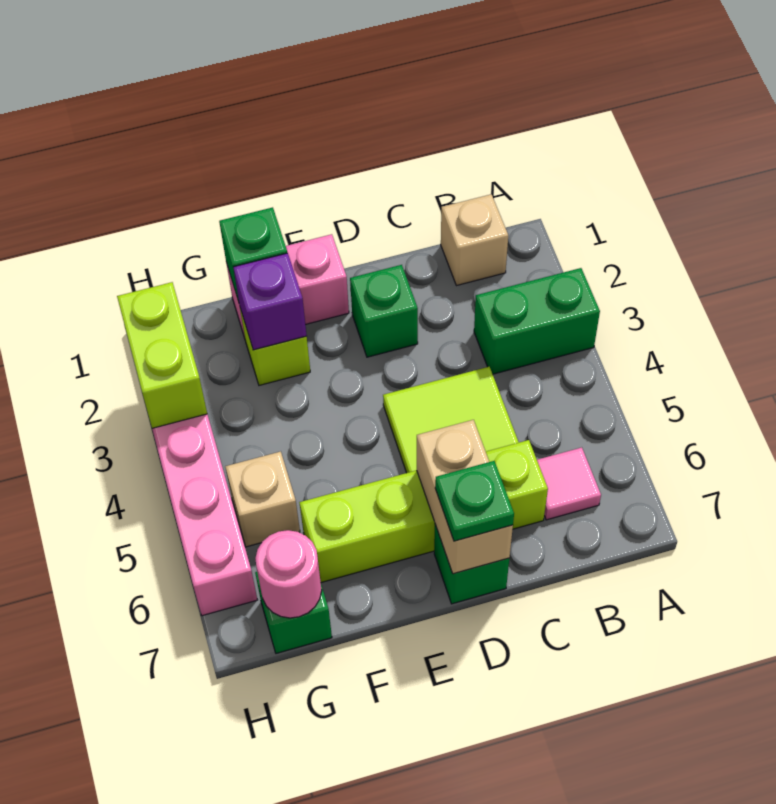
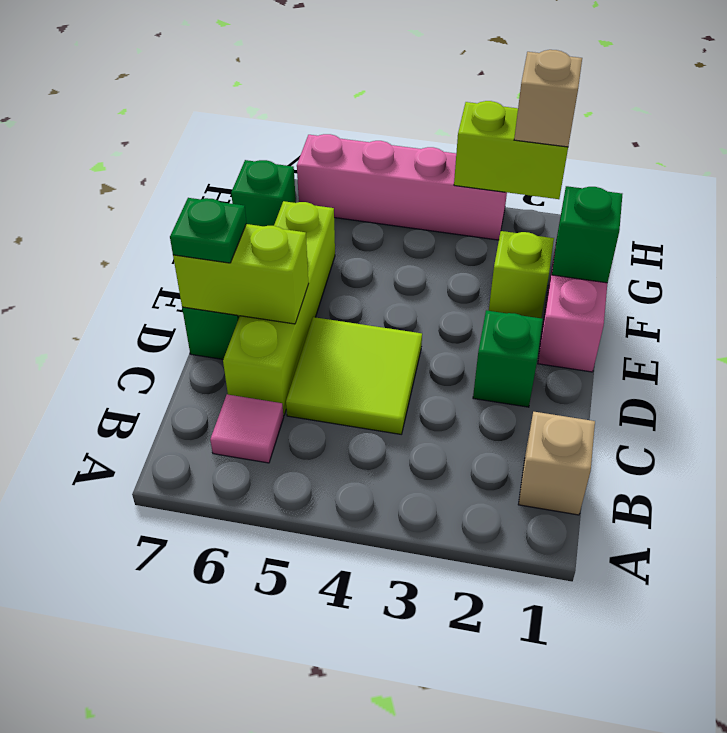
green 1x2 brick [474,268,600,374] -> none
tan 1x2 brick [417,420,513,574] -> lime 1x2 brick [173,224,309,324]
purple 1x1 brick [233,253,307,350] -> none
tan 1x1 brick [225,451,300,547] -> tan 1x1 brick moved to [514,50,582,147]
pink 1x1 round brick [255,530,322,618] -> none

